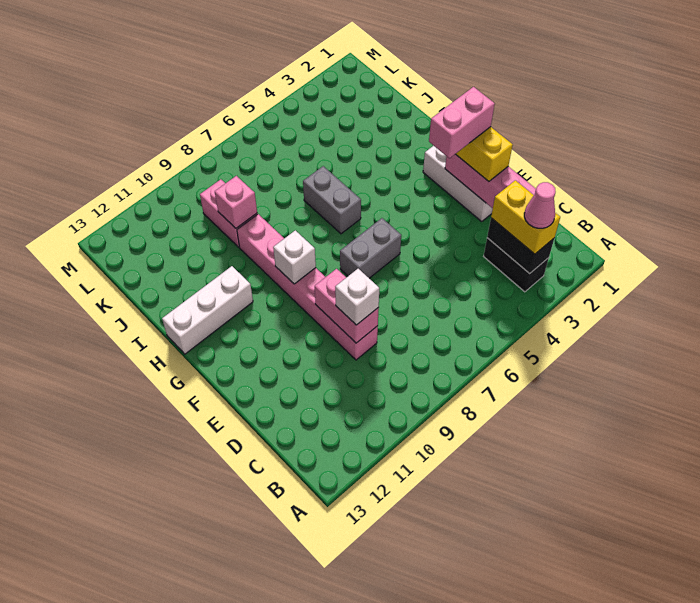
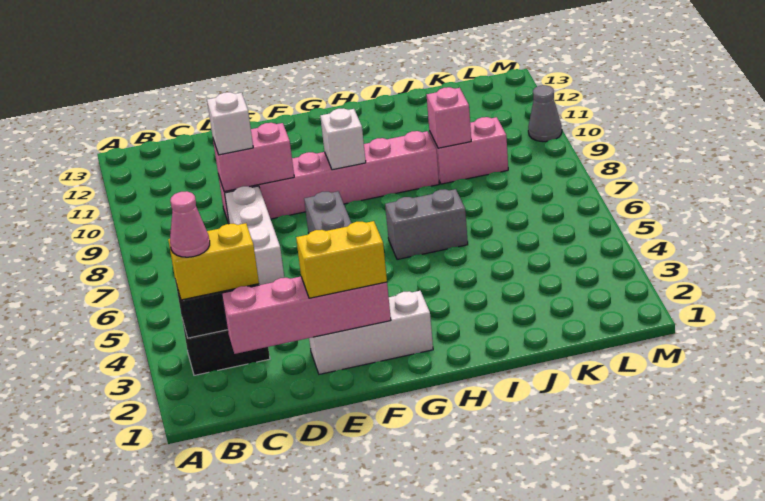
pink 1x2 brick [429,87,495,158] -> none
white 1x3 brick [162,266,253,354] -> white 1x3 brick moved to [225,186,284,285]
none -> grey 1x1 cone [528,85,562,142]

